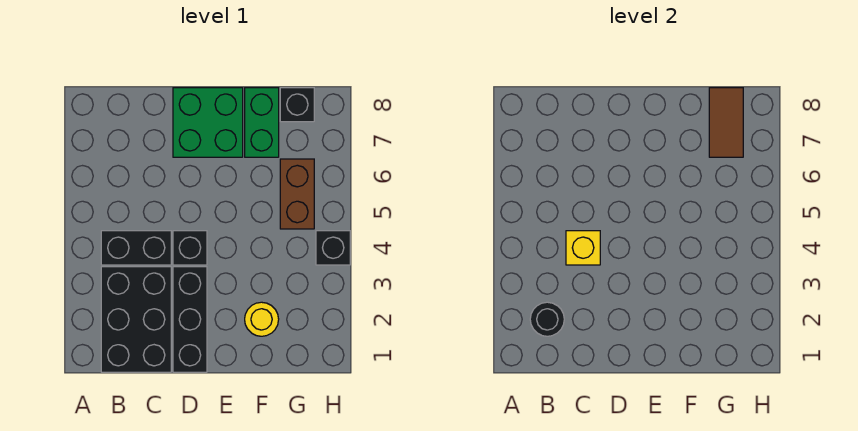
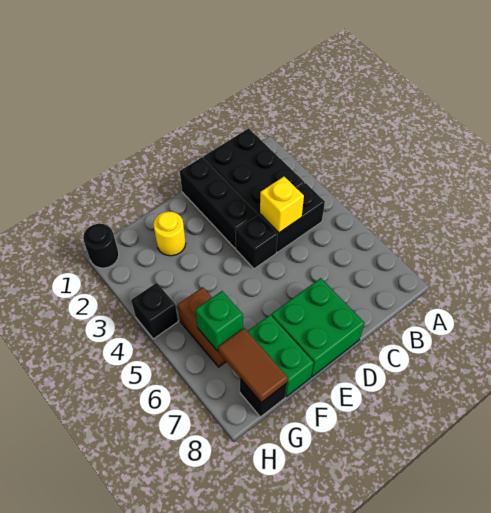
black 1x1 round brick [530,302,564,336] -> black 1x1 round brick moved to [83,224,119,268]
none -> green 1x1 brick [195,291,243,351]

